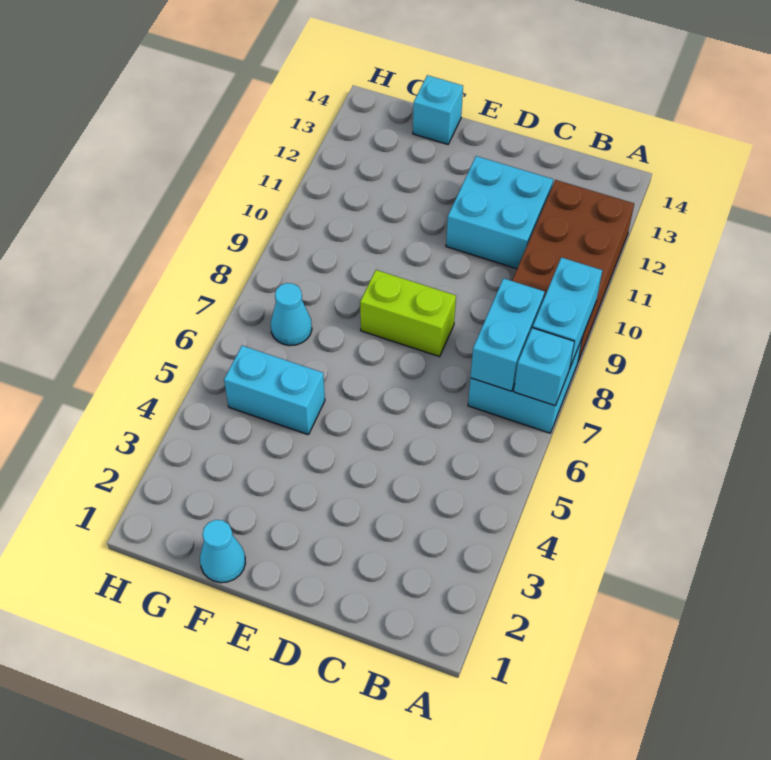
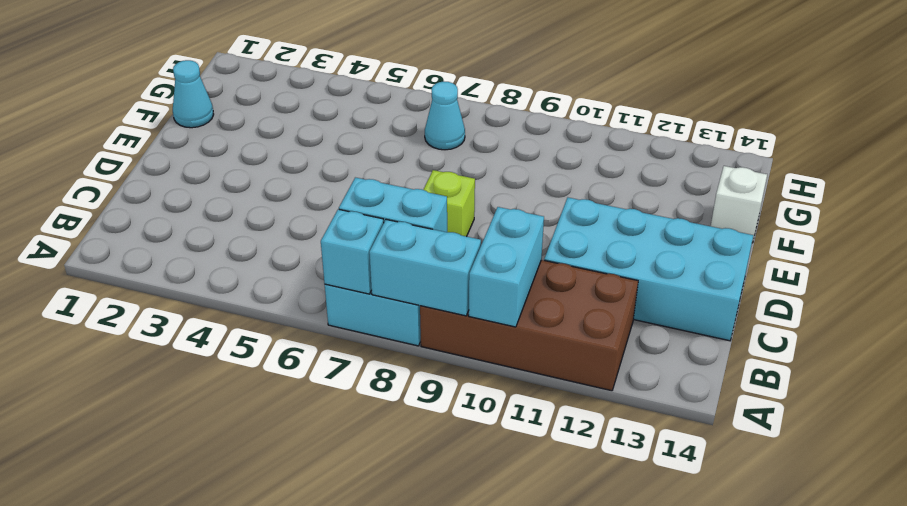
cyan 2x2 brick [446,156,553,269] -> cyan 2x4 brick [544,198,754,341]
lime 1x2 brick [360,270,456,357] -> lime 1x1 brick [423,170,475,237]
cyan 1x2 brick [224,346,325,435] -> cyan 1x2 brick moved to [469,207,544,327]
cyan 1x1 brick [413,75,463,144] -> white 1x1 brick [711,166,767,243]

